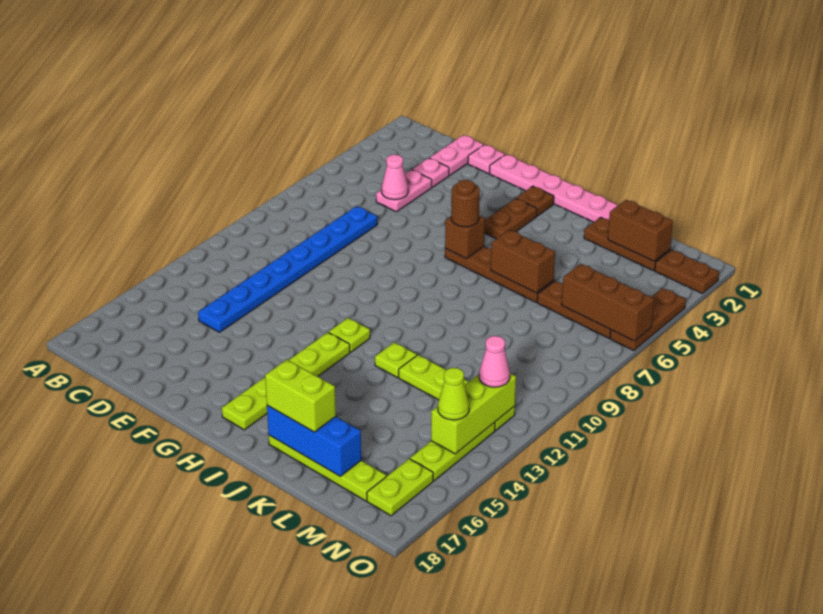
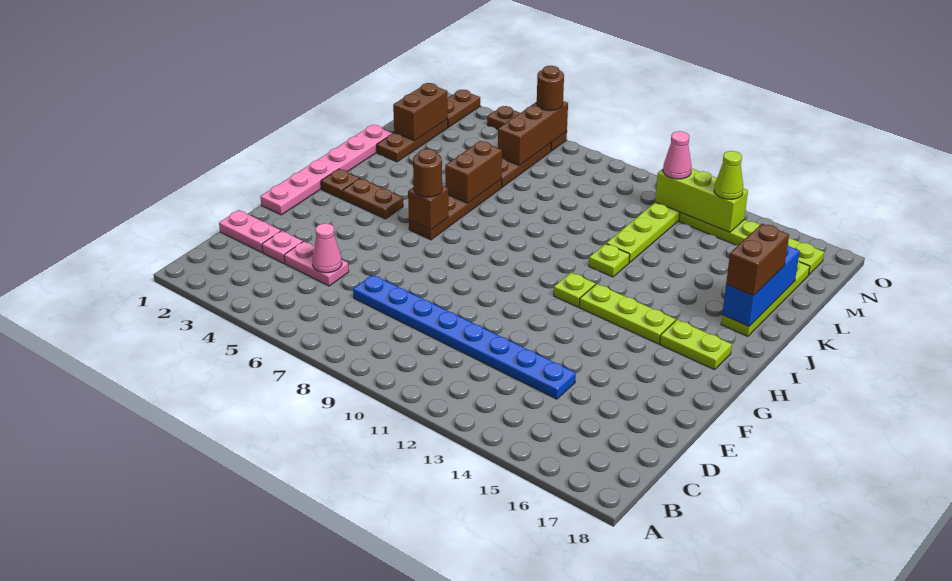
pink 1x1 plate [468,145,505,173] -> none
lime 1x2 brick [265,360,336,432] -> brown 1x2 brick [726,224,789,296]
none -> brown 1x1 round brick [537,66,564,111]

